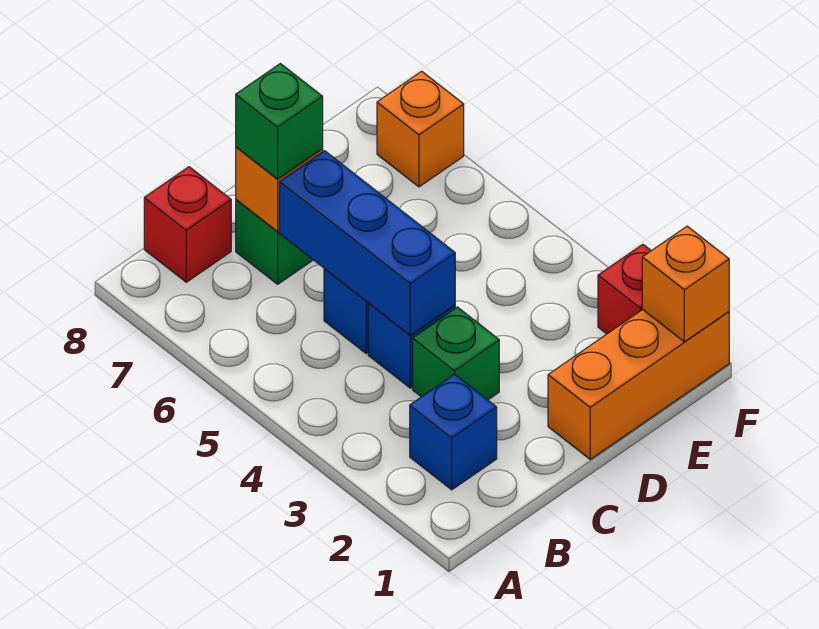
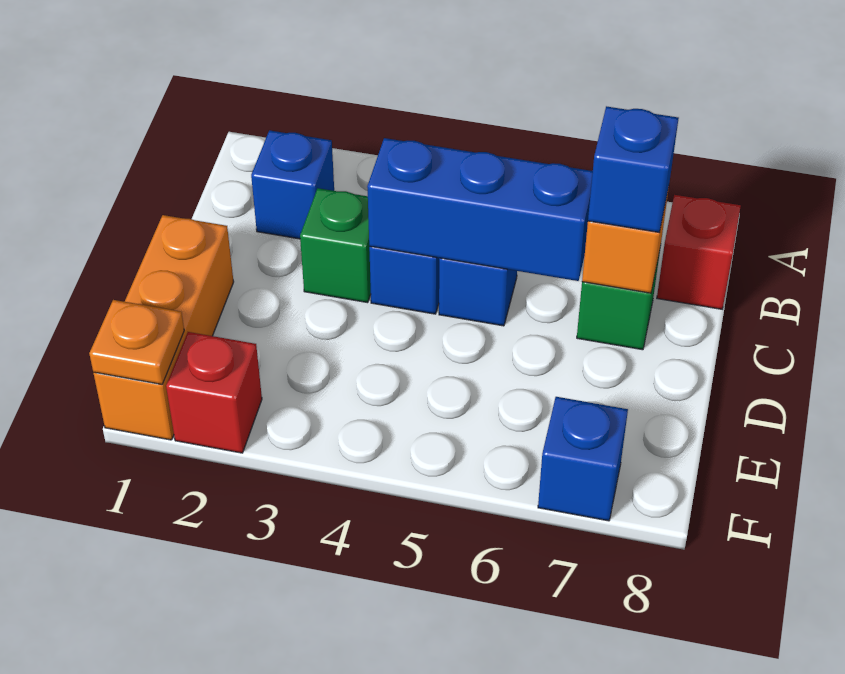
green 1x1 brick [236,64,323,179] -> blue 1x1 brick [588,106,679,233]
orange 1x1 brick [642,226,729,342] -> orange 1x1 plate [89,300,184,384]
orange 1x1 brick [377,71,464,187] -> blue 1x1 brick [538,397,628,521]

